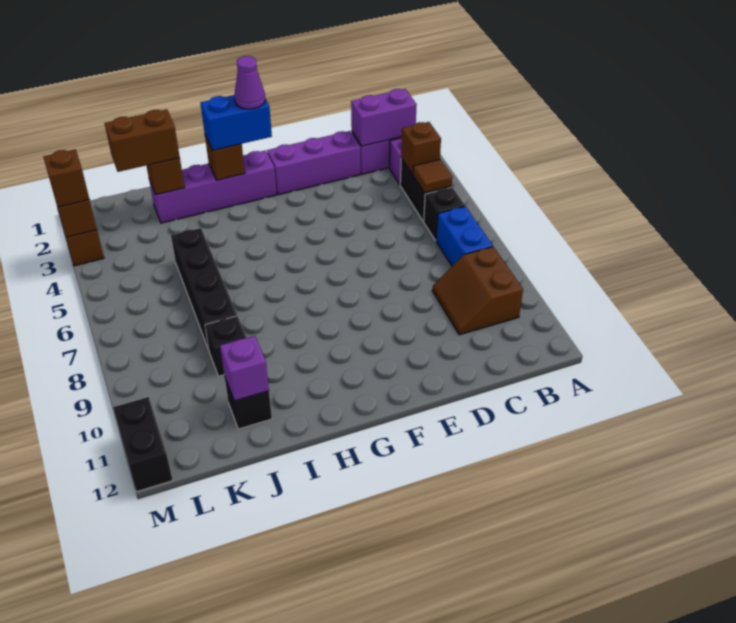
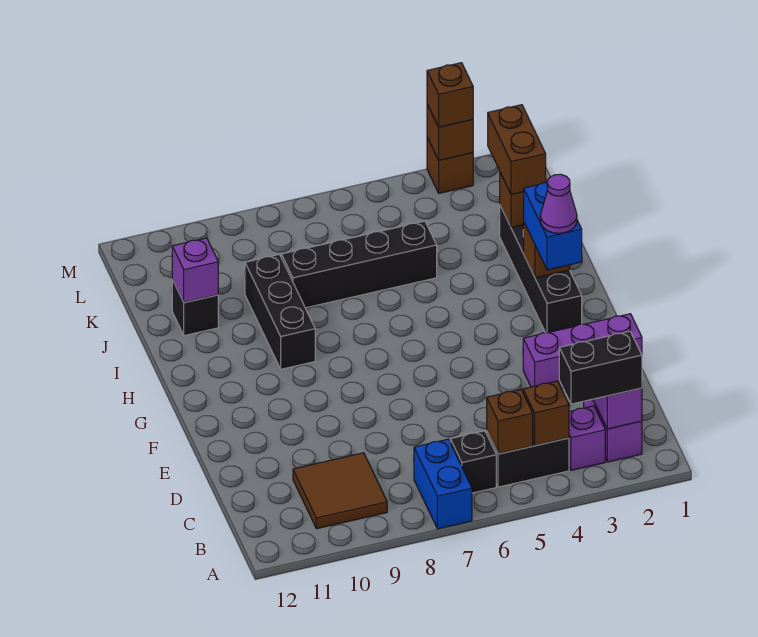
brown 1x1 tile [413,159,453,193] -> brown 1x1 brick [487,389,533,454]
blue 1x2 brick [436,206,493,266] -> blue 1x2 brick turned to [414,439,472,529]
brown 2x2 slope [432,247,523,335] -> brown 2x2 tile [293,453,387,529]
purple 1x3 brick [267,131,360,195] -> purple 1x3 brick turned to [523,314,642,389]
purple 1x4 brick [149,150,277,223] -> black 1x4 brick [499,206,582,333]
black 1x1 brick [205,316,247,376] -> black 1x3 brick [245,254,315,369]
black 1x2 brick [113,397,173,492] -> black 1x2 brick moved to [559,331,642,404]

